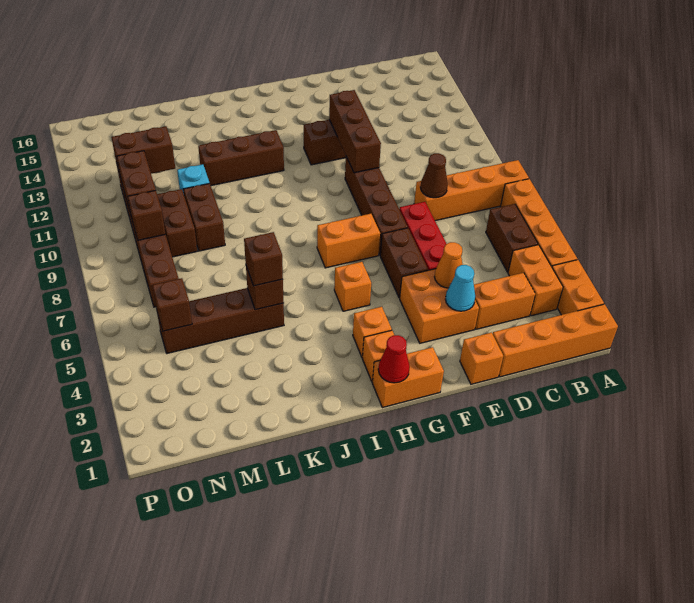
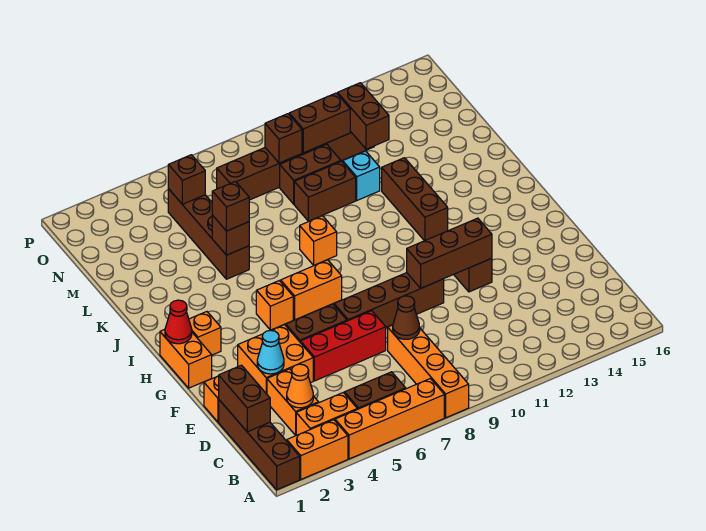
orange 1x4 brick [493,304,618,377] -> brown 1x4 brick [219,400,300,490]
none -> brown 1x2 brick [219,365,270,432]
orange 1x1 cone [434,242,463,288] -> orange 1x1 cone moved to [287,364,313,408]
orange 1x2 brick [317,214,380,268] -> orange 1x2 brick turned to [281,260,342,320]
orange 1x1 brick [353,307,392,358] -> orange 1x1 brick moved to [300,216,337,265]

